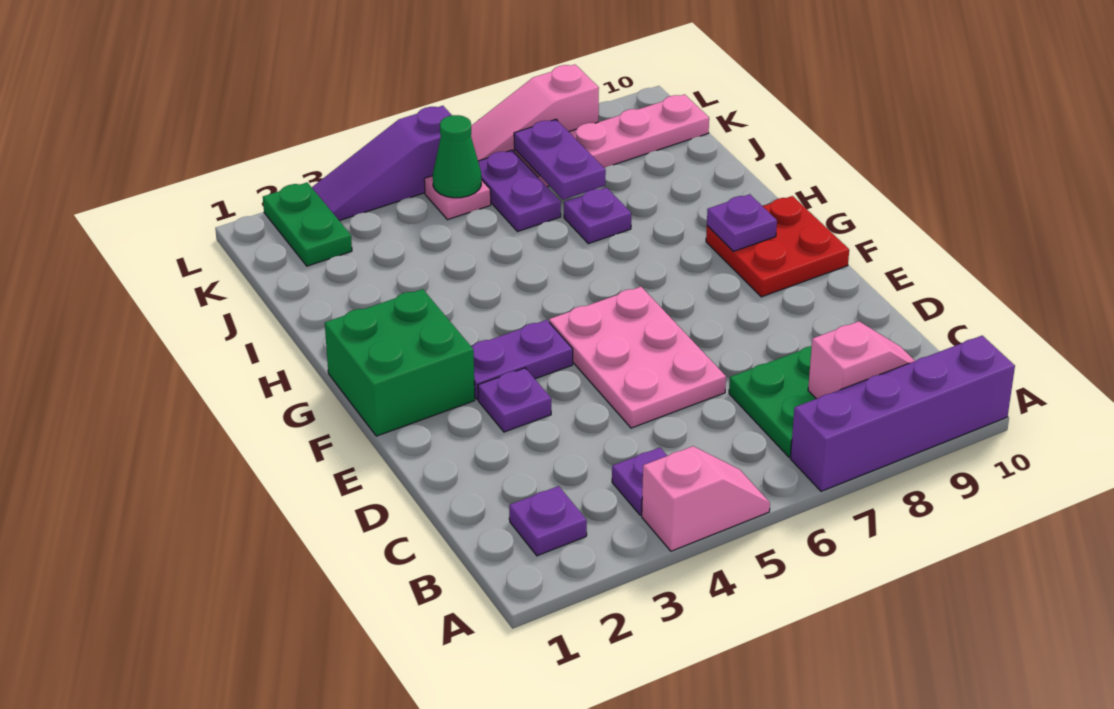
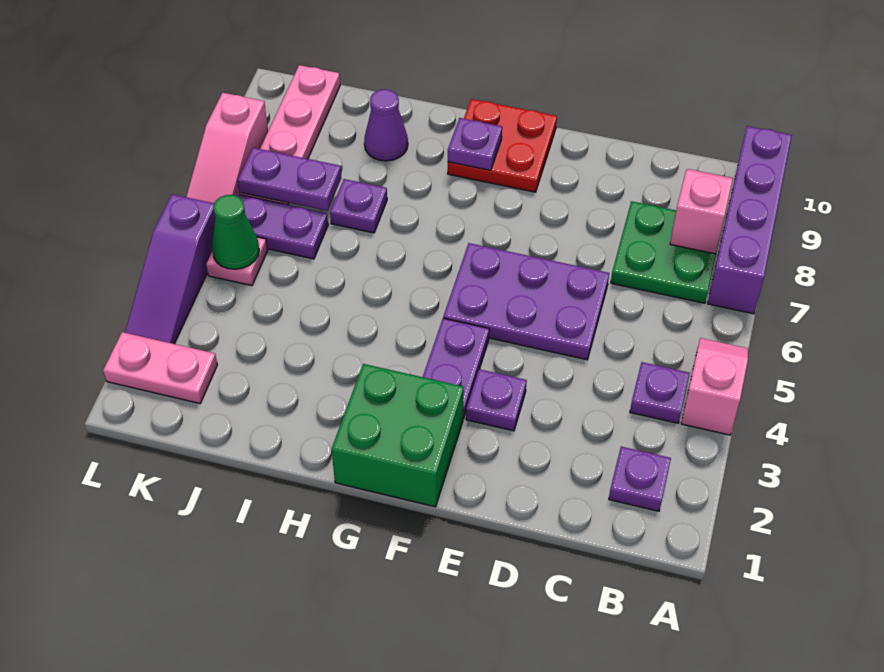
pink 2x3 plate [549,287,726,428] -> purple 2x3 plate [443,243,609,360]
none -> purple 1x1 cone [364,89,408,161]
green 1x2 plate [263,183,352,266] -> pink 1x2 plate [103,332,217,403]

